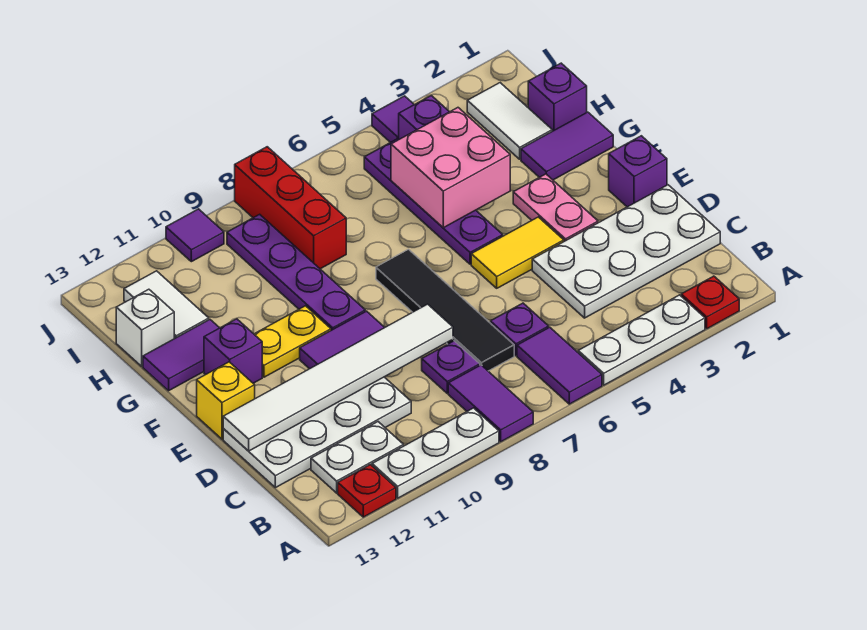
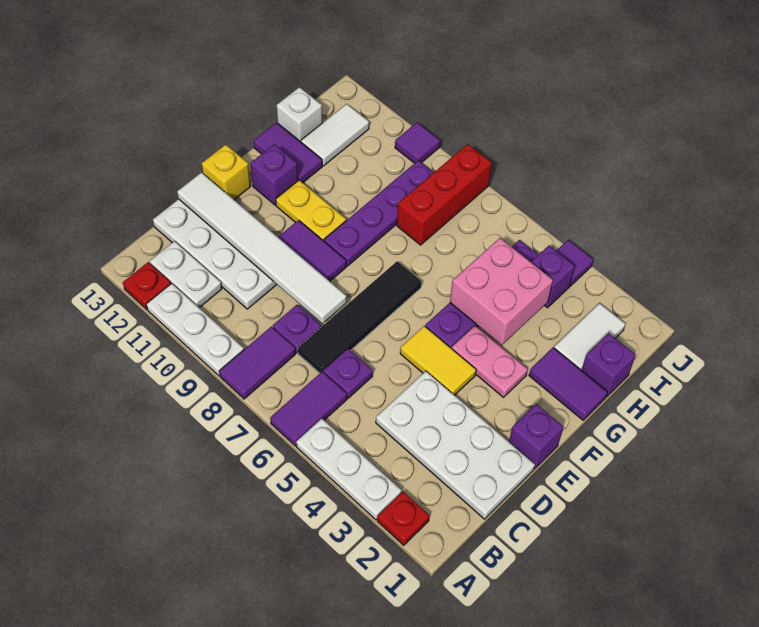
pink 1x2 plate [513,174,598,241] -> pink 1x2 plate turned to [452,326,528,397]

